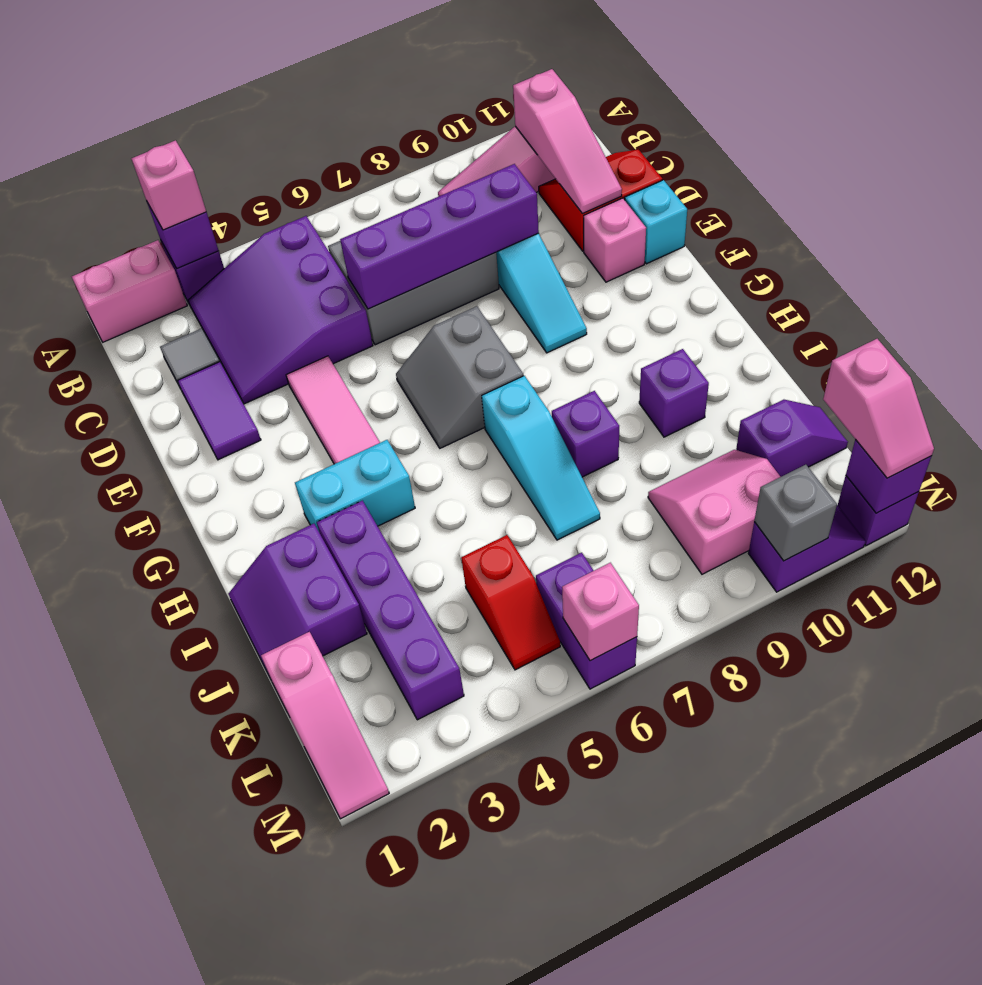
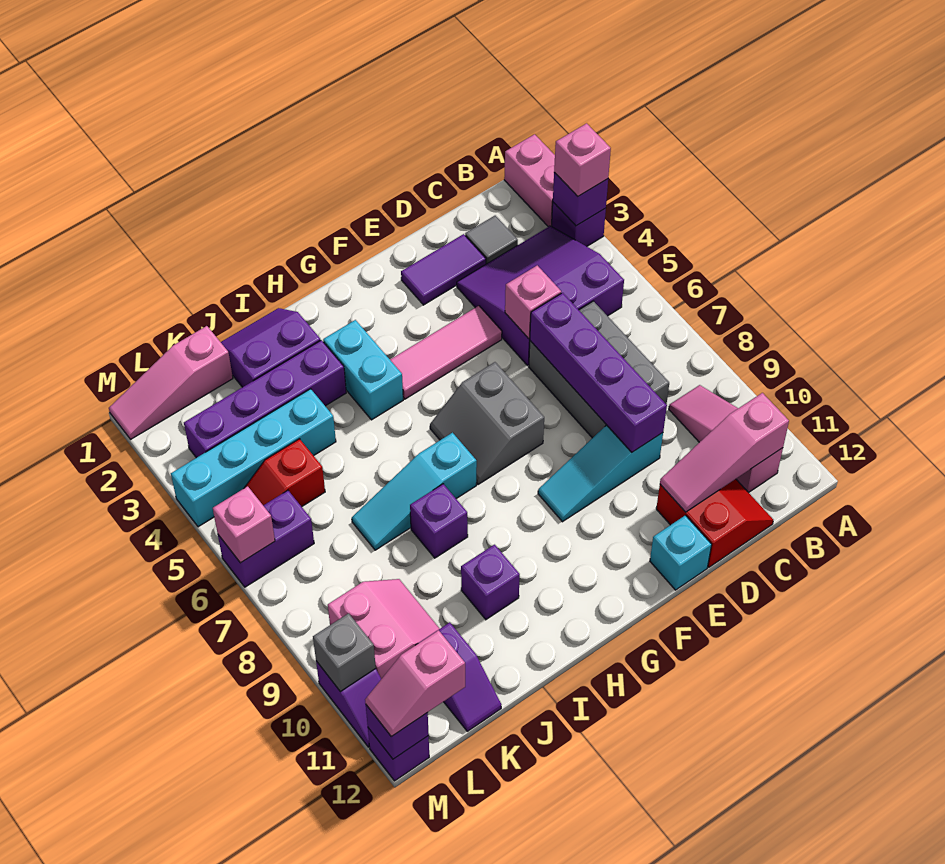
pink 1x1 brick [584,198,646,282] -> pink 1x1 brick moved to [505,265,561,339]
grey 2x2 slope [396,306,523,448] -> grey 2x2 slope turned to [430,362,544,485]
none -> cyan 1x4 brick [171,389,336,527]

